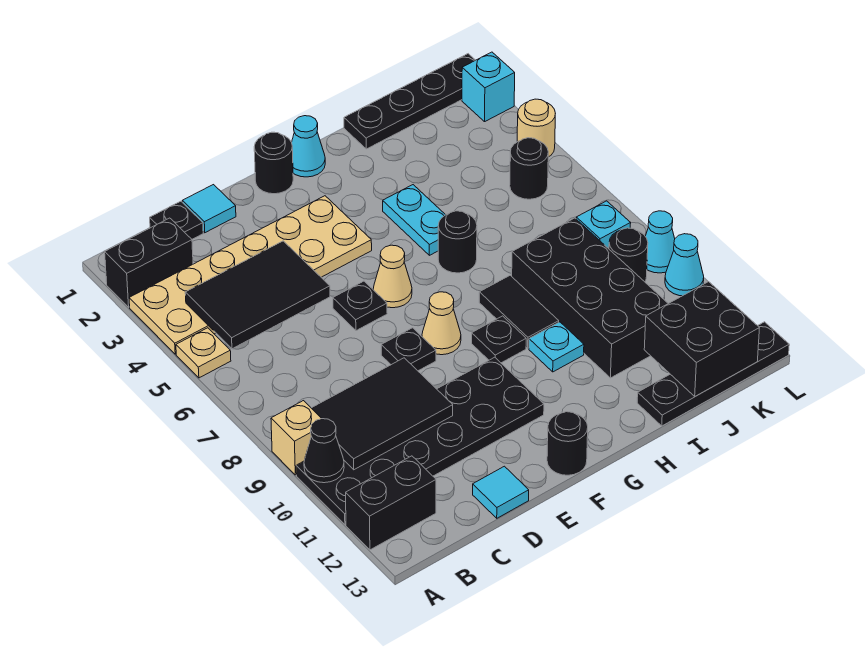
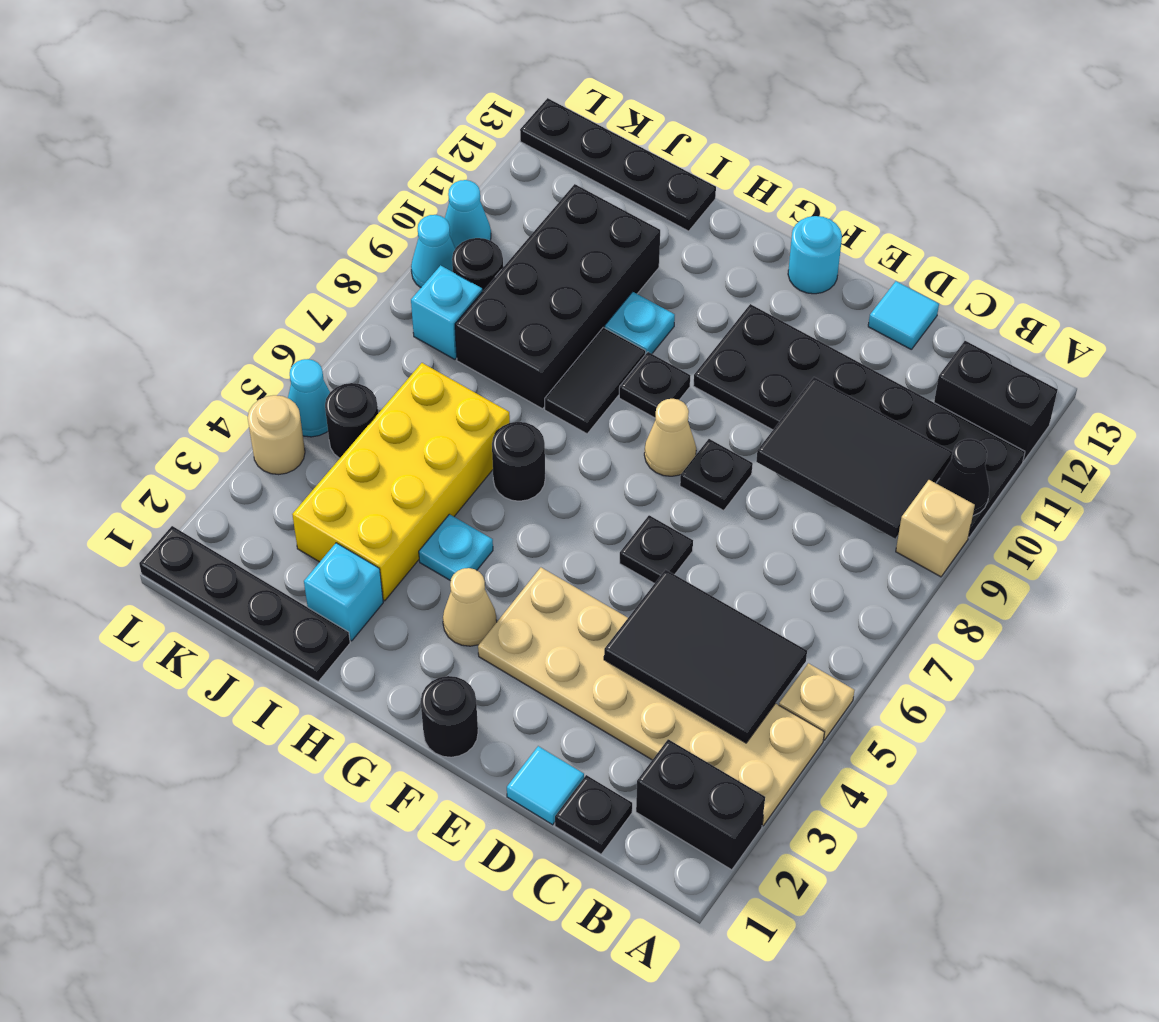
tan 1x1 cone [373,245,412,308] -> tan 1x1 cone moved to [443,568,497,646]
black 1x1 round brick [547,412,588,475] -> cyan 1x1 round brick [788,216,842,294]
cyan 1x1 cone [292,116,325,177] -> cyan 1x1 cone moved to [288,359,330,437]
cyan 1x2 plate [383,185,445,255] -> cyan 1x1 plate [419,514,493,581]
none -> yellow 2x4 brick [292,363,510,601]
black 2x2 brick [644,282,759,396] -> none
cyan 1x1 brick [462,52,515,122] -> cyan 1x1 brick moved to [304,543,383,641]

